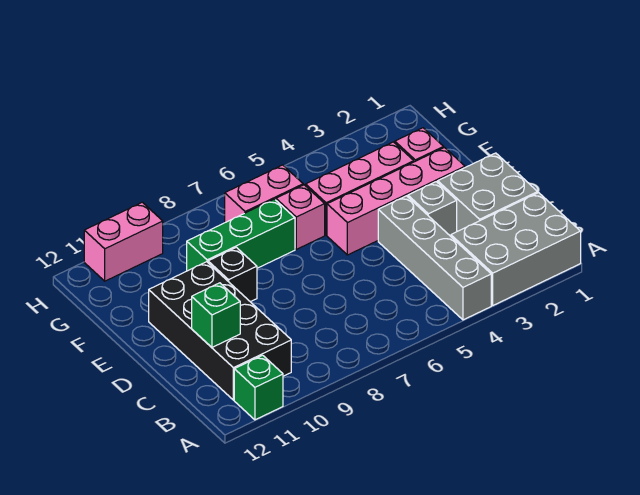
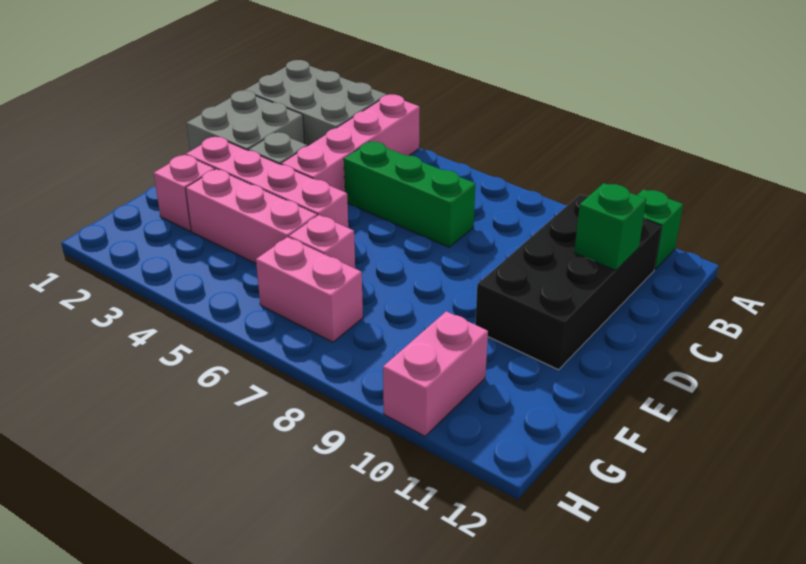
grey 1x4 brick [378,196,491,320] -> pink 1x4 brick [281,94,420,192]
black 1x1 brick [208,247,257,302] -> none
green 1x3 brick [187,199,295,271] -> green 1x3 brick moved to [344,141,476,247]
pink 1x2 brick [84,202,163,281] -> pink 1x2 brick turned to [383,311,488,436]

